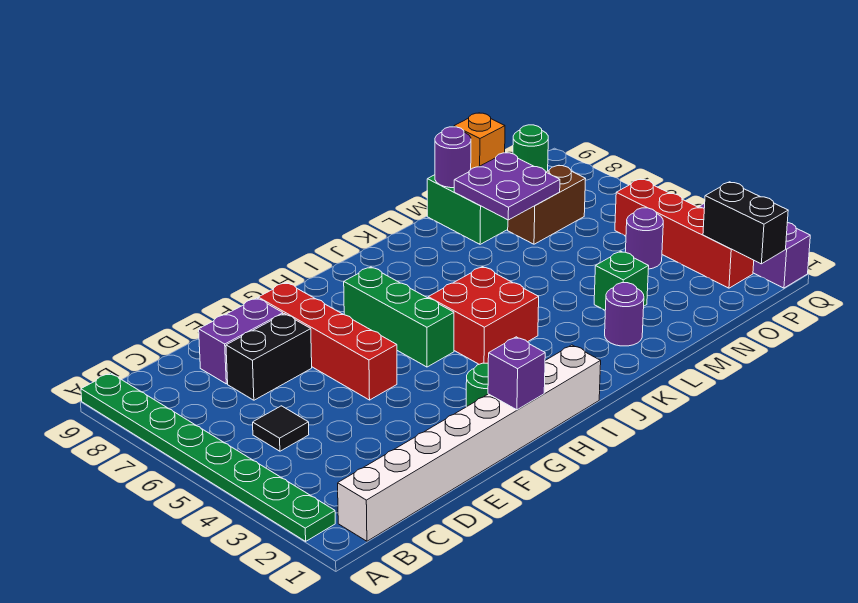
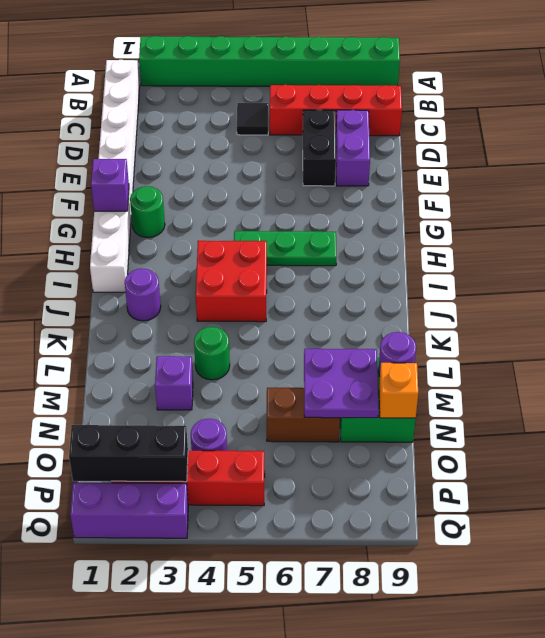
green 1x8 plate [81,373,335,541] -> green 1x8 brick [139,36,400,86]
red 1x4 brick [258,283,397,400] -> red 1x4 brick moved to [270,85,402,136]
green 1x3 brick [344,267,454,367] -> green 1x3 plate [234,231,337,266]
purple 1x1 round brick [605,283,644,346] -> purple 1x1 round brick moved to [125,269,161,321]
green 1x1 brick [594,251,649,310] -> purple 1x1 brick [155,356,193,410]
brown 1x2 brick [508,166,585,244] -> brown 1x2 brick turned to [267,388,340,442]
black 1x2 brick [703,182,788,264] -> black 1x3 brick [69,425,188,482]
green 1x1 round brick [513,125,548,172] -> green 1x1 round brick moved to [194,327,230,380]

